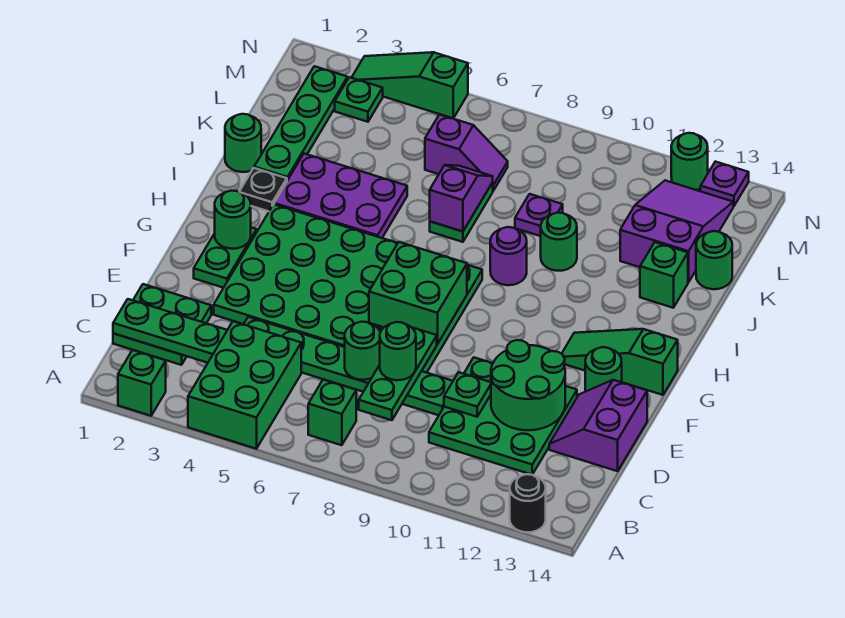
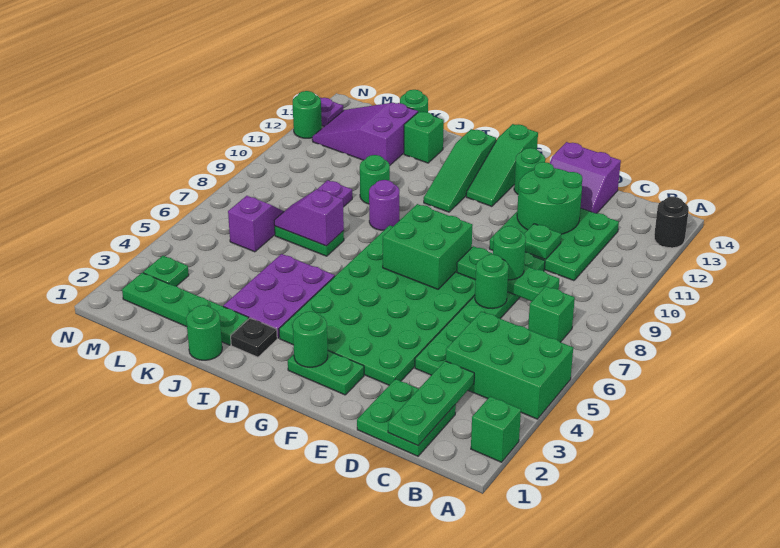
green 1x3 slope [352,52,468,118] -> green 1x3 slope moved to [424,129,496,212]

